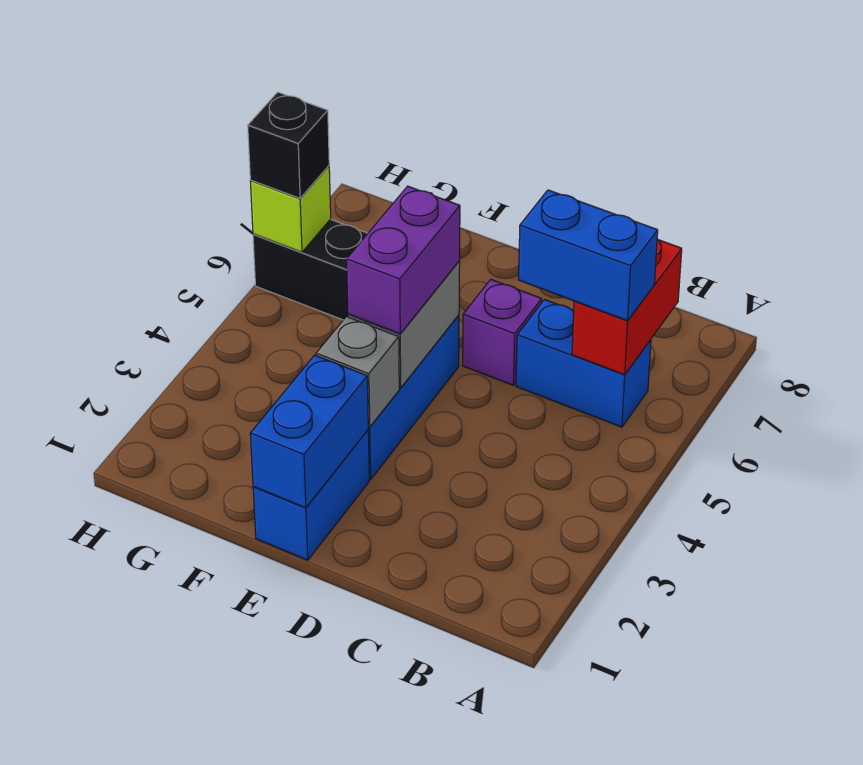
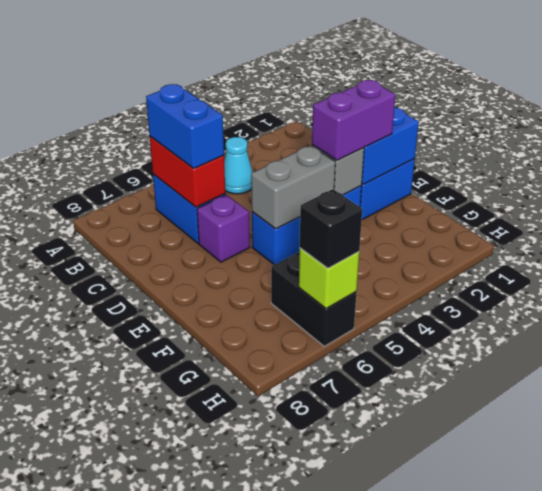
none -> cyan 1x1 cone [224,137,252,194]
red 1x2 brick [572,239,682,375] -> red 1x2 brick turned to [150,137,225,207]
purple 1x2 brick [347,186,460,334] -> purple 1x2 brick moved to [312,80,395,160]

